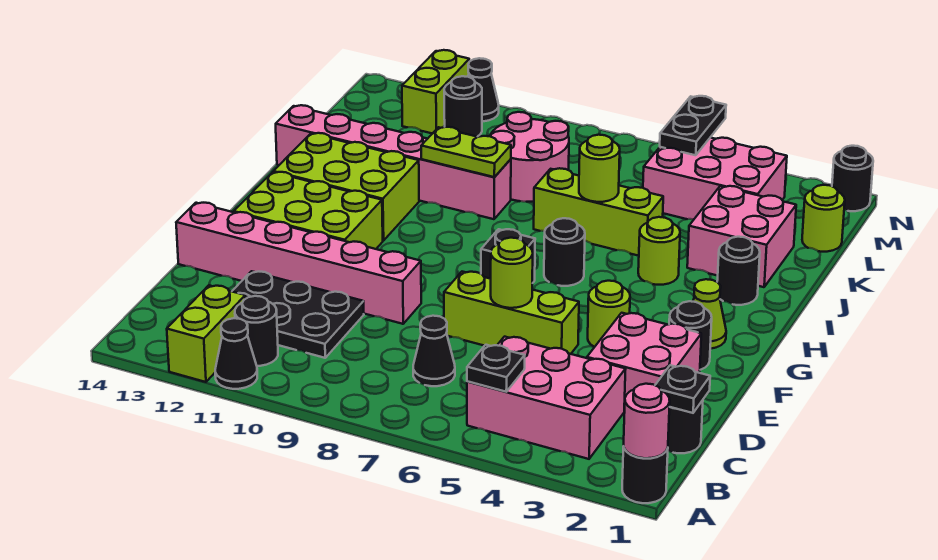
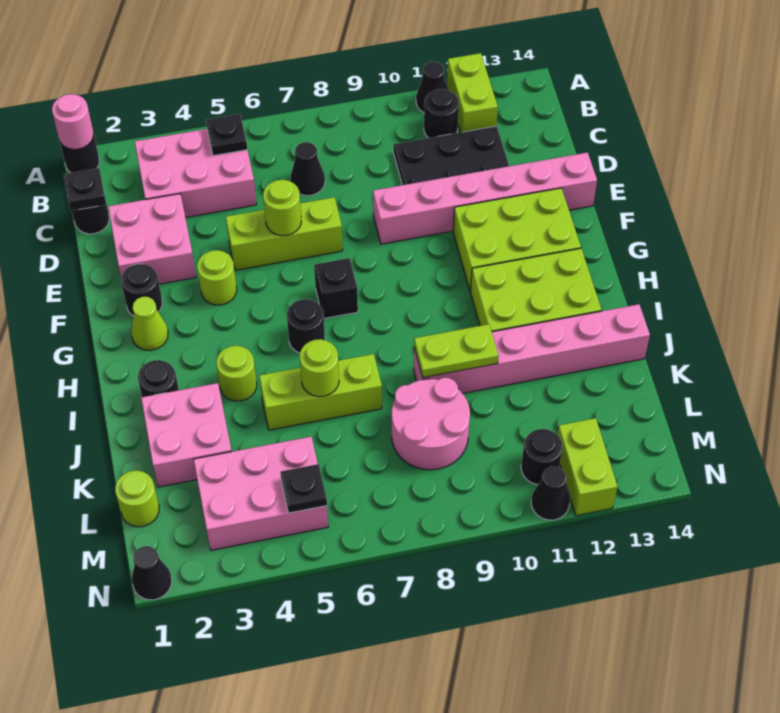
black 1x2 plate [660,96,726,155] -> black 1x1 plate [280,464,327,513]
black 1x1 round brick [832,146,873,211] -> black 1x1 cone [132,546,172,600]

